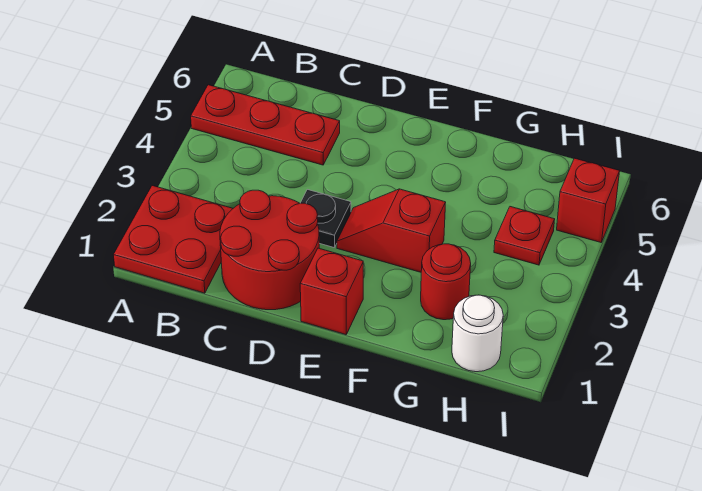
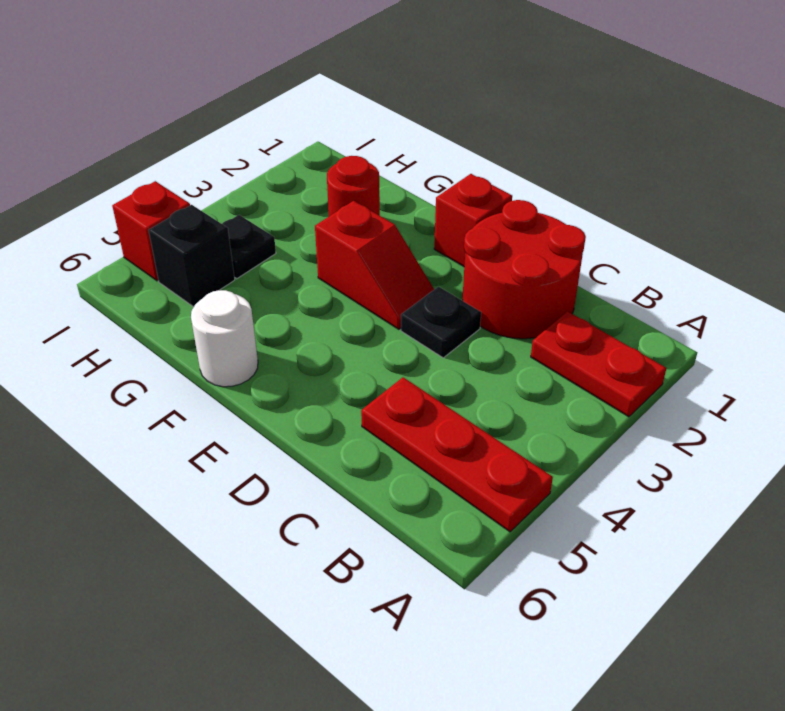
red 2x2 plate [114,186,233,293] -> red 1x2 plate [531,311,666,417]
white 1x1 round brick [452,295,503,372] -> white 1x1 round brick moved to [191,290,258,387]
red 1x1 plate [494,207,555,265] -> black 1x1 plate [222,215,276,279]
none -> black 1x1 brick [148,205,235,307]

